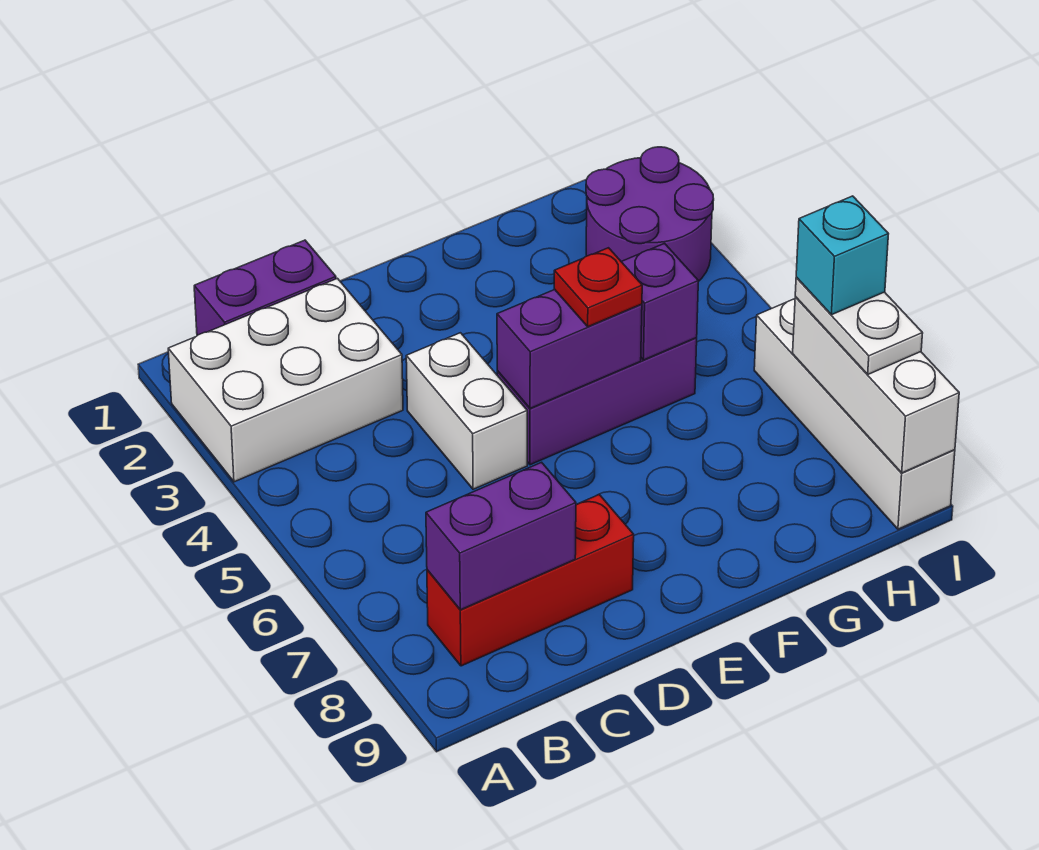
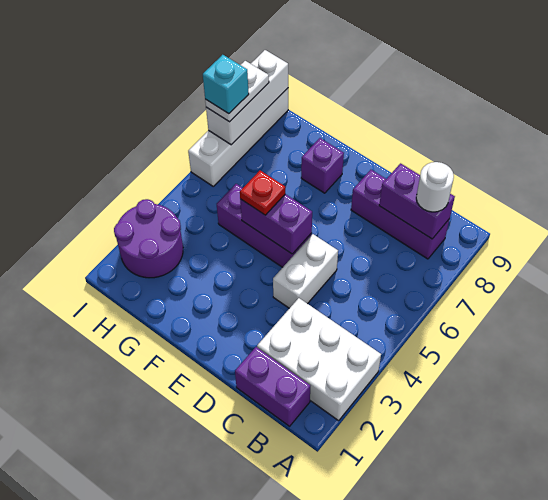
red 1x3 brick [427,495,634,666] -> purple 1x3 brick [351,170,450,259]
none -> white 1x1 round brick [416,162,454,212]
purple 1x1 brick [621,244,698,360] -> purple 1x1 brick moved to [301,138,344,193]

